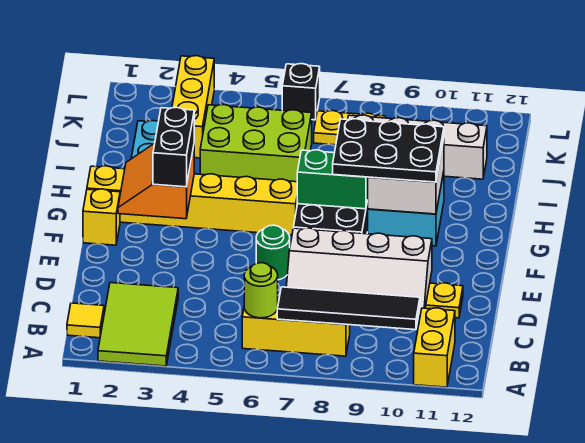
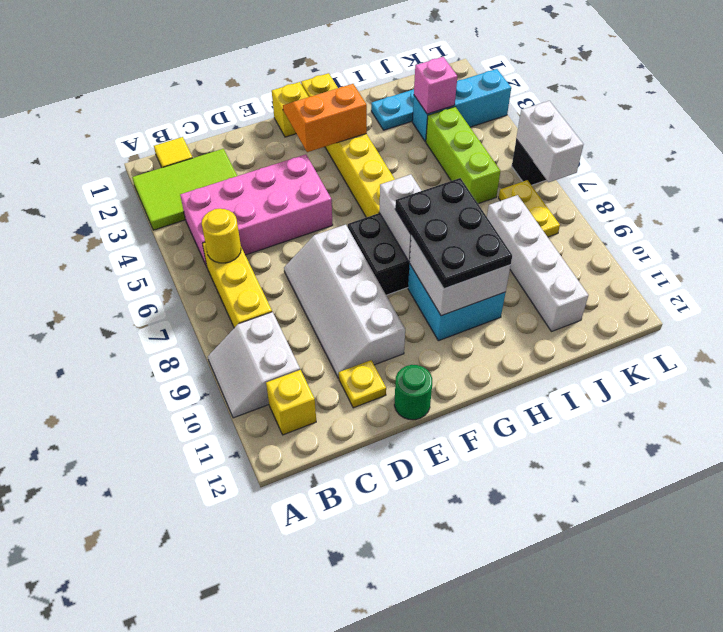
none -> white 2x2 slope [208,312,300,418]
yellow 1x2 brick [414,308,455,387] -> yellow 1x1 brick [266,370,316,435]
none -> pink 2x4 brick [180,154,333,267]
lime 1x1 round brick [244,263,278,318] -> yellow 1x1 round brick [201,209,241,263]
black 1x4 tile [277,287,420,330] -> none
green 1x1 round brick [256,225,290,280] -> green 1x1 round brick moved to [394,365,432,420]
black 1x2 brick [153,107,194,187] -> none
green 1x2 brick [297,150,368,209] -> white 1x2 brick [380,174,421,262]
lime 2x3 brick [200,105,312,182] -> lime 1x3 brick [426,107,501,204]
yellow 1x3 brick [172,56,214,158] -> cyan 1x3 brick [412,69,511,142]
none -> pink 1x1 brick [414,57,457,114]
none -> white 1x2 brick [516,101,583,182]

